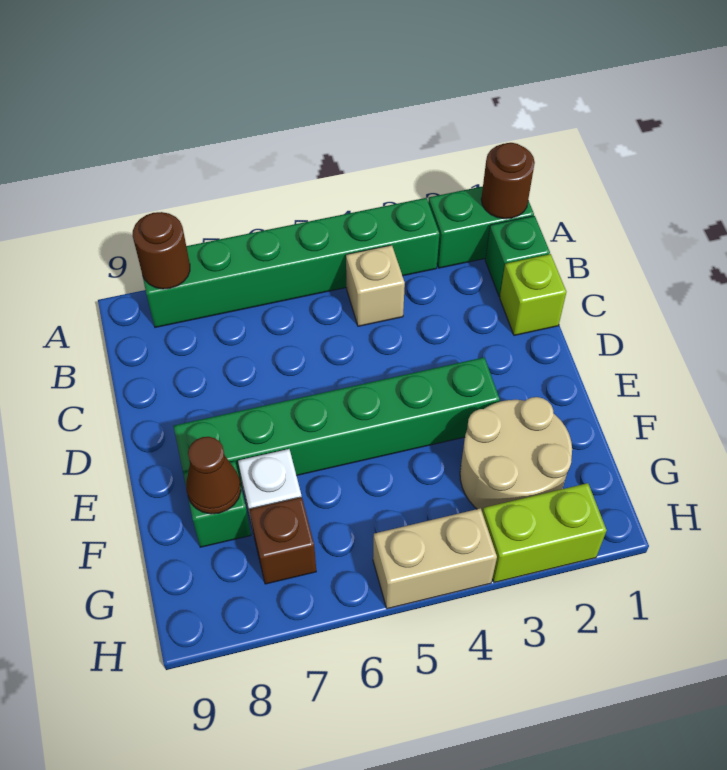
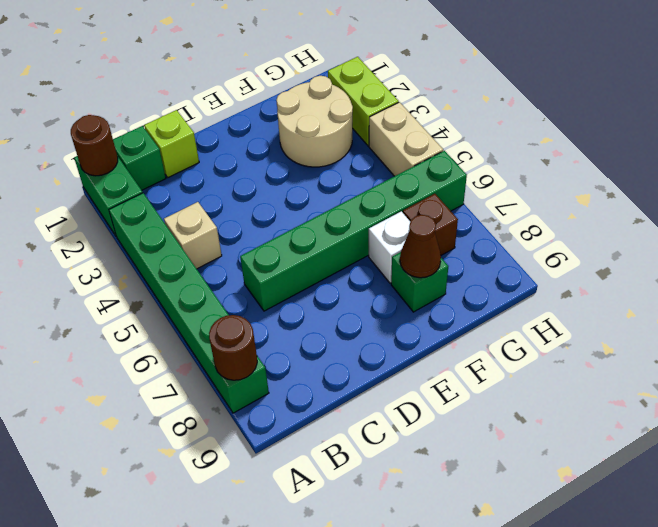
green 1x6 brick [174,357,500,488] -> green 1x6 brick turned to [240,151,467,311]

